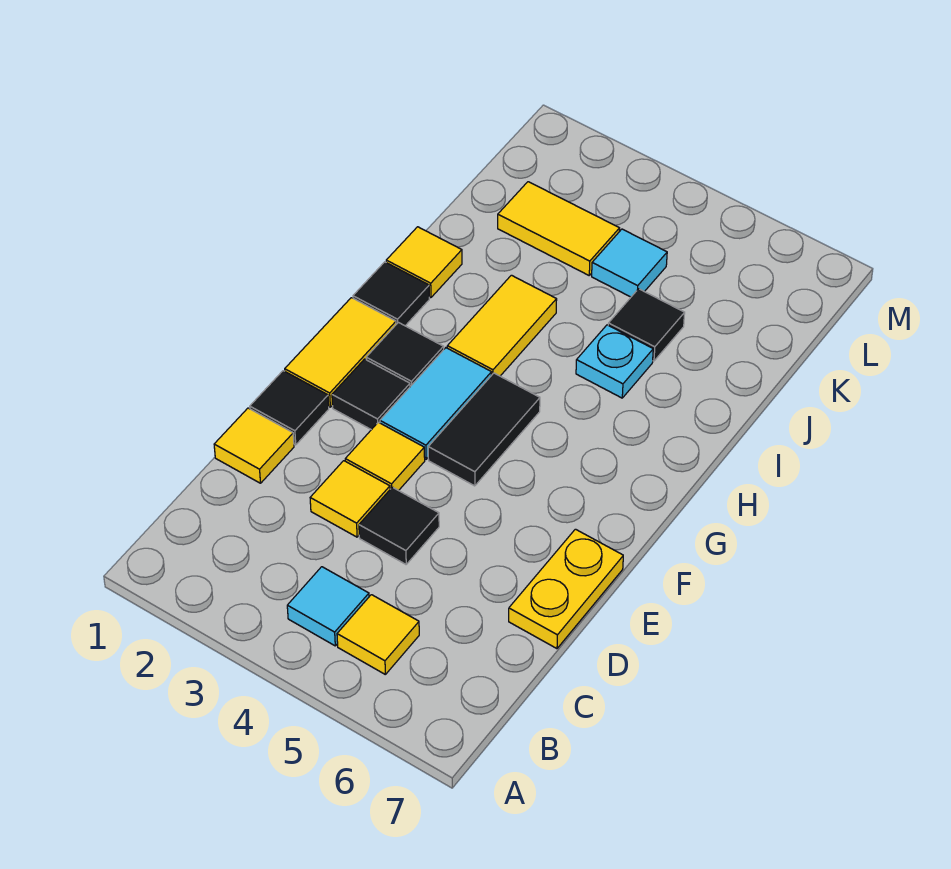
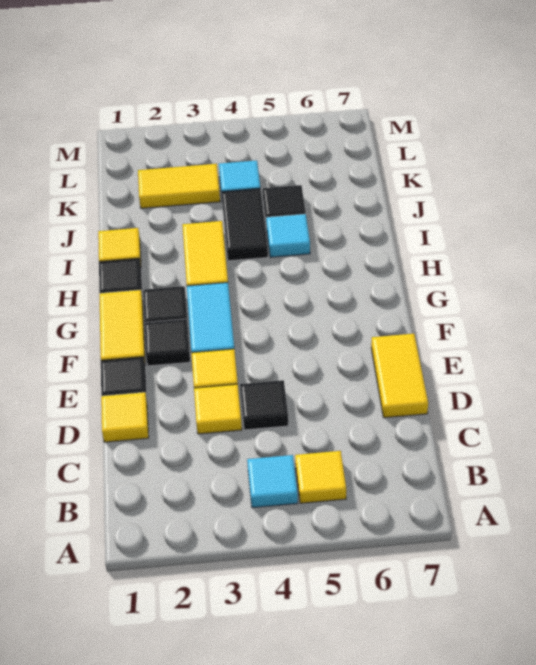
yellow 1x2 plate [509,529,623,649] -> yellow 1x2 tile [371,334,428,418]
black 1x2 tile [428,373,540,486] -> black 1x2 tile moved to [221,188,268,261]
cyan 1x1 plate [576,325,653,398] -> cyan 1x1 tile [266,214,310,257]

